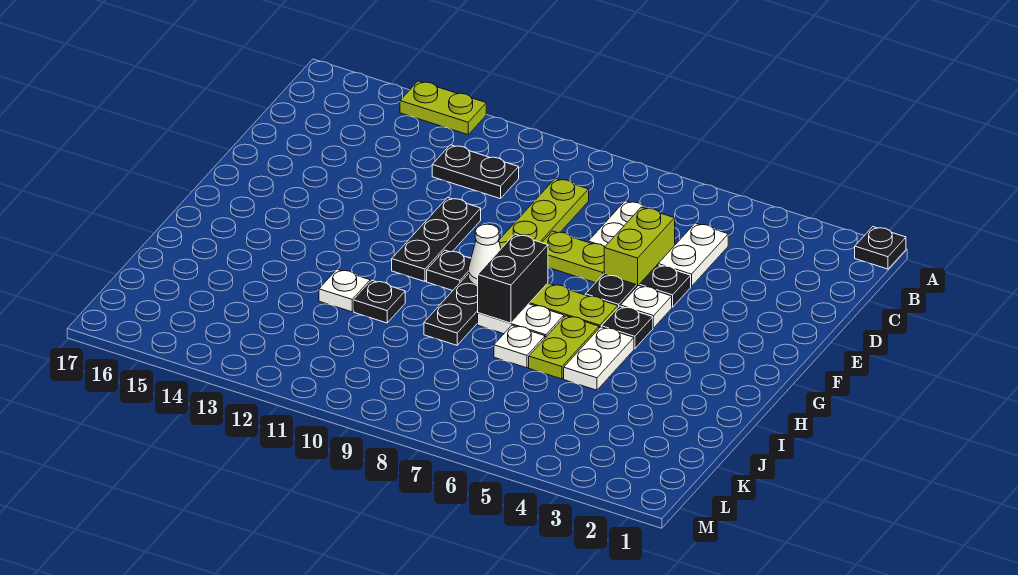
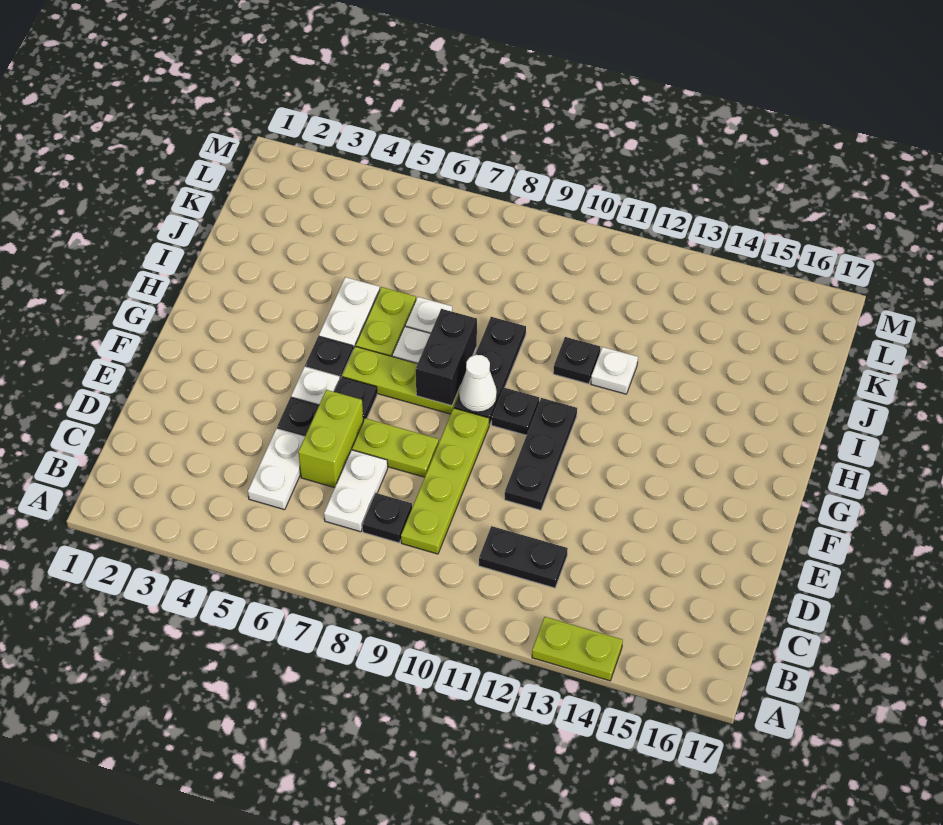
black 1x1 plate [855,227,906,269] -> black 1x1 plate moved to [362,493,412,543]

